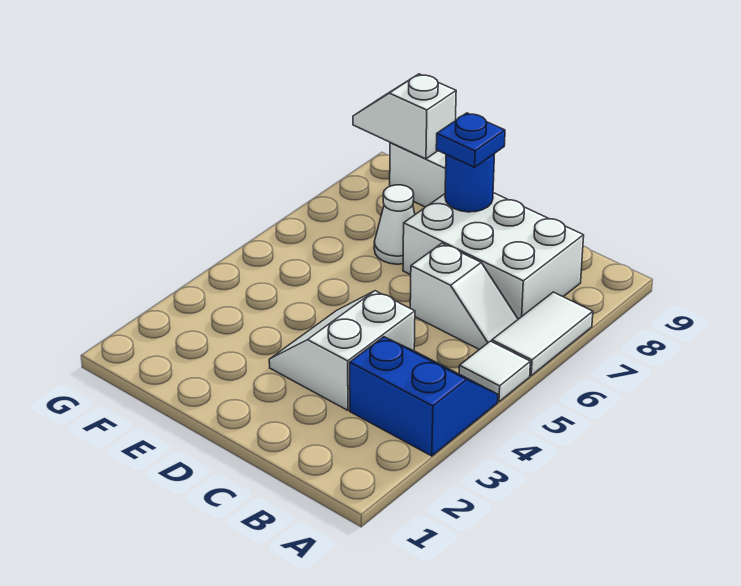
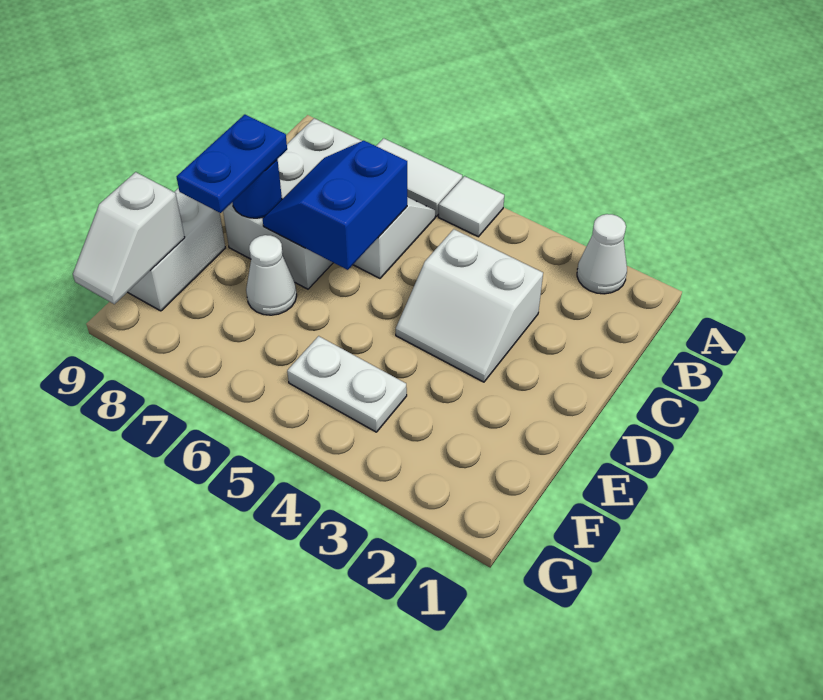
none -> white 1x1 cone [577,214,627,294]
blue 2x2 slope [350,337,498,456] -> blue 2x2 slope moved to [263,141,407,270]
blue 1x1 plate [436,113,505,167] -> blue 1x2 plate [177,115,287,213]
none -> white 1x2 plate [287,336,407,432]

